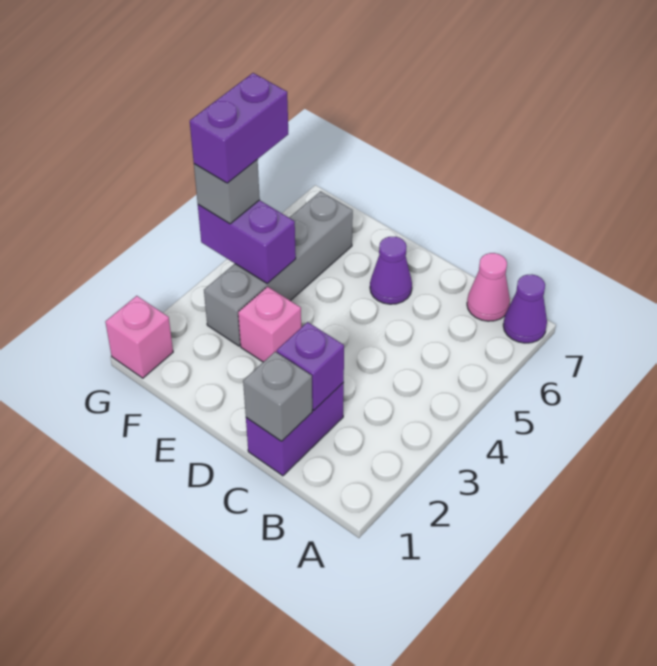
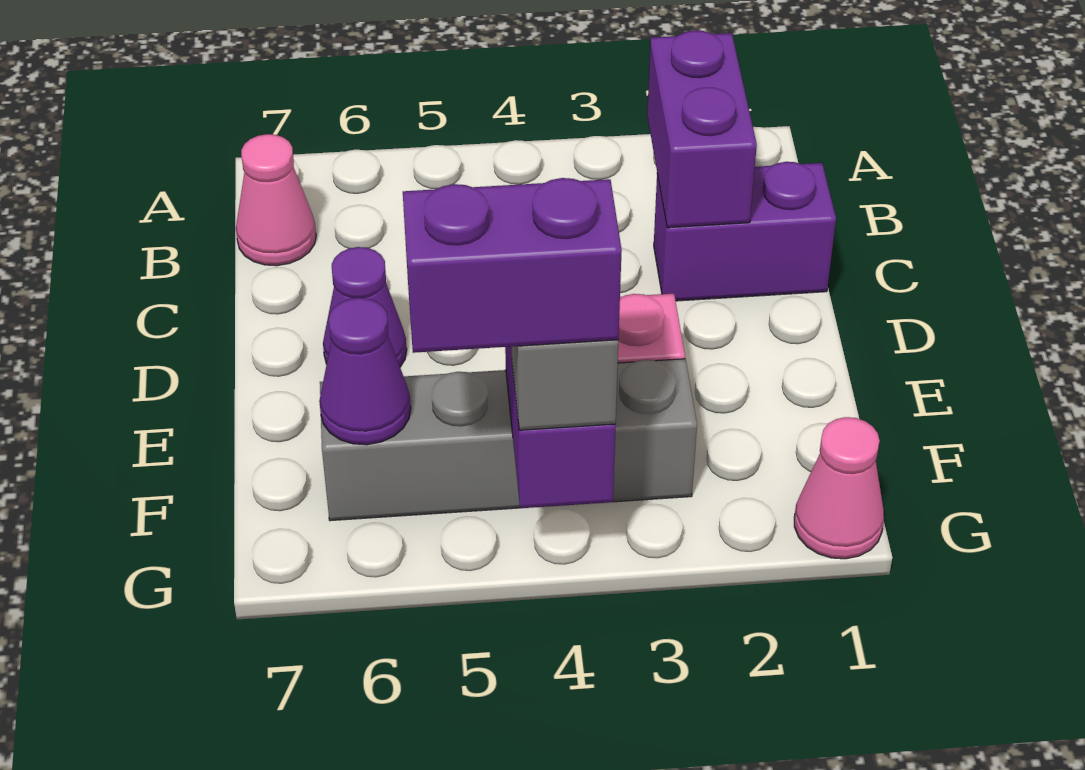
purple 1x1 cone [503,274,547,343] -> purple 1x1 cone moved to [319,298,411,445]
grey 1x1 brick [243,352,312,441] -> none
purple 1x1 brick [277,322,344,410] -> purple 1x2 brick [647,30,757,228]
pink 1x1 brick [105,296,173,378] -> pink 1x1 cone [794,417,884,559]

